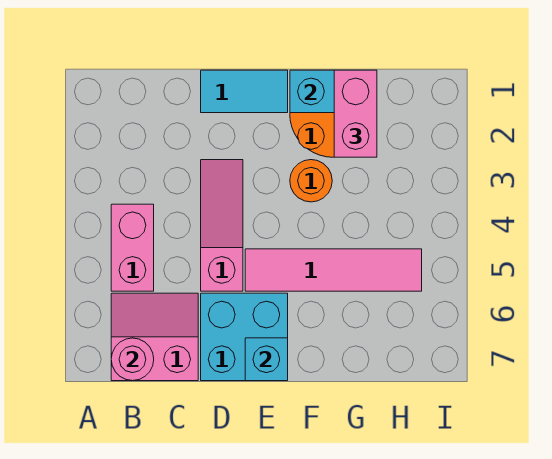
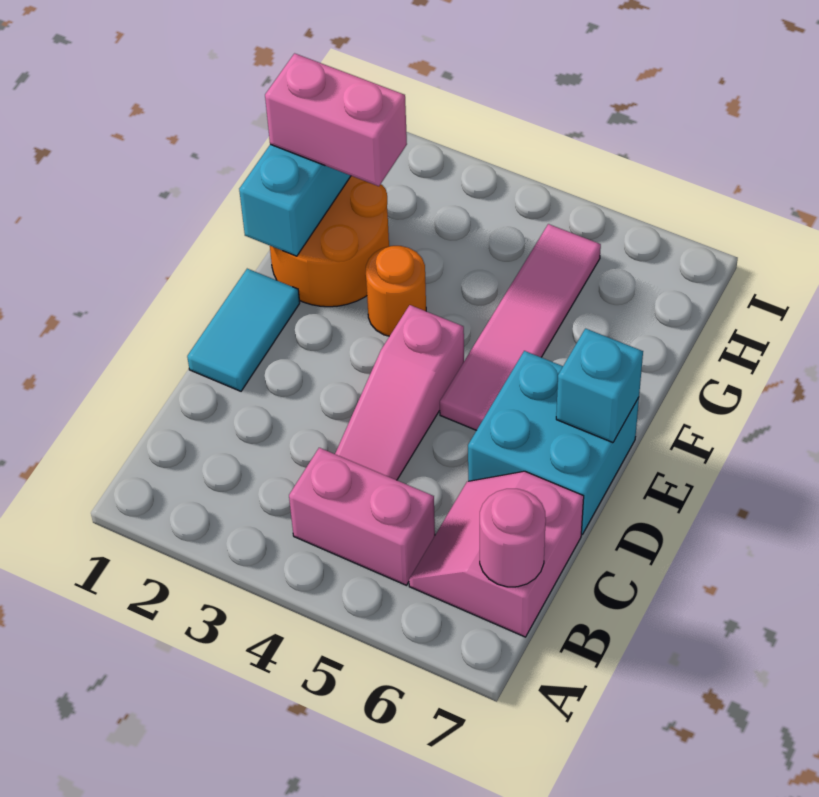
pink 1x3 slope [201,160,243,291] -> pink 1x3 slope turned to [335,305,464,480]

